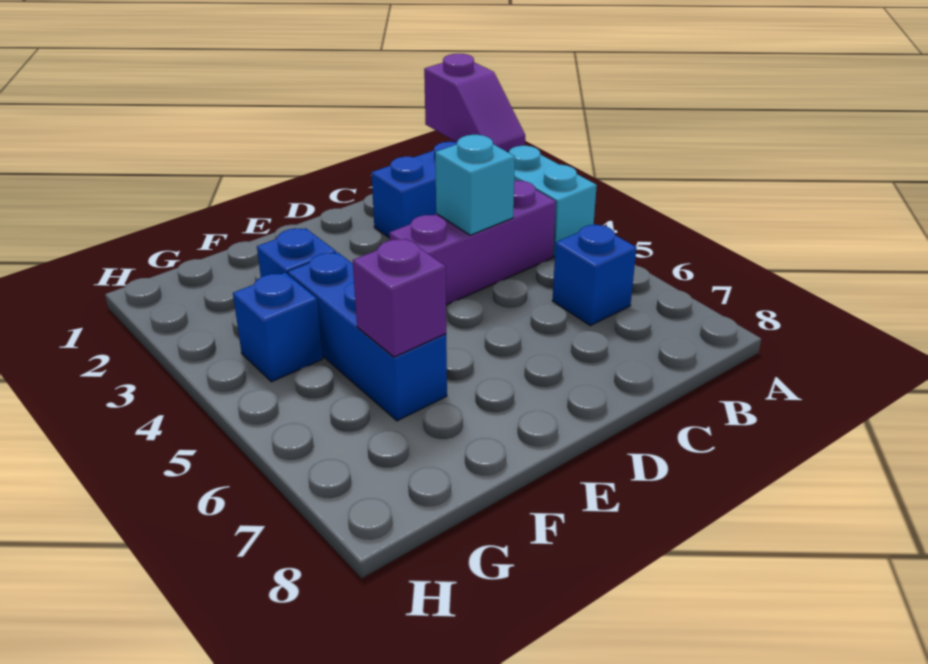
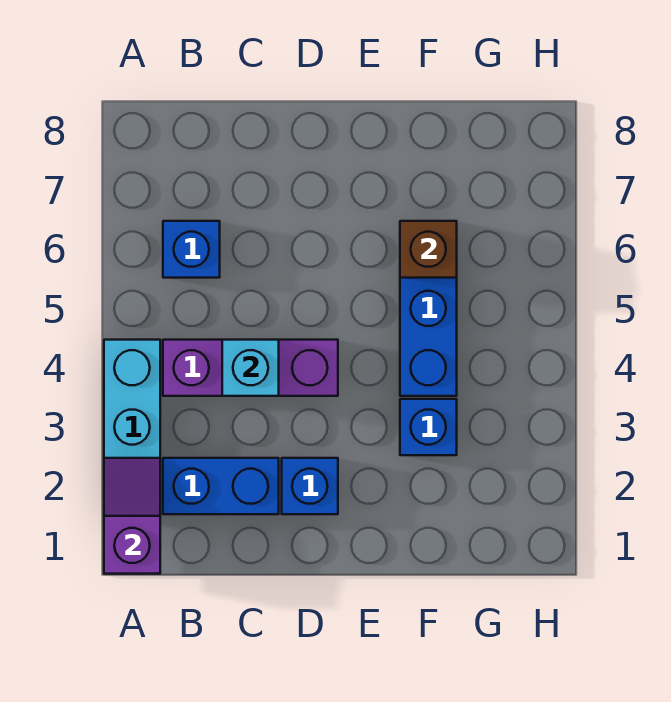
purple 1x1 brick [353,239,446,357] -> brown 1x1 brick [400,221,457,278]
blue 1x1 brick [233,273,323,382] -> blue 1x1 brick moved to [282,458,338,514]

